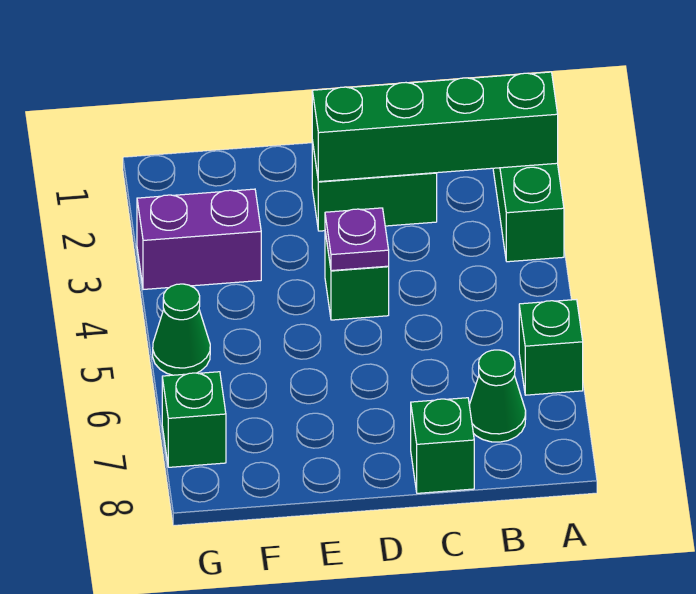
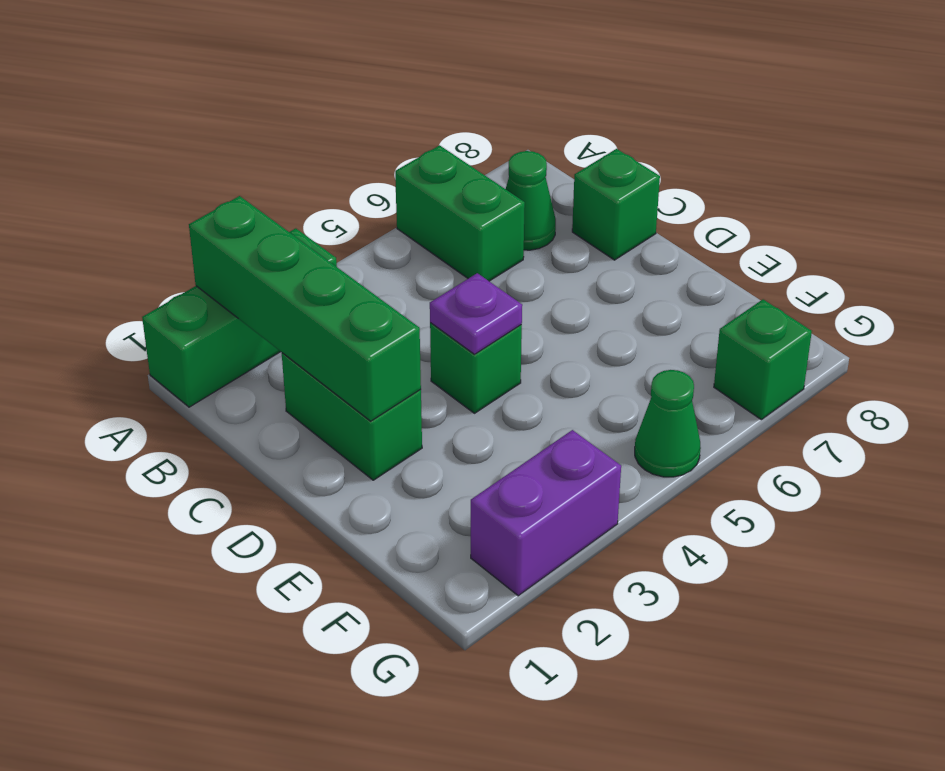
green 1x1 brick [519,300,583,395] -> green 1x2 brick [395,145,525,281]
purple 1x2 brick [137,189,261,289] -> purple 1x2 brick turned to [471,430,621,596]

